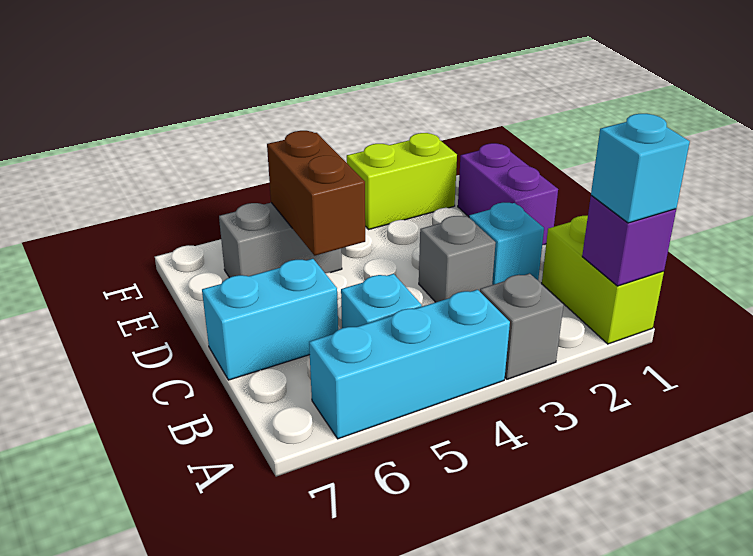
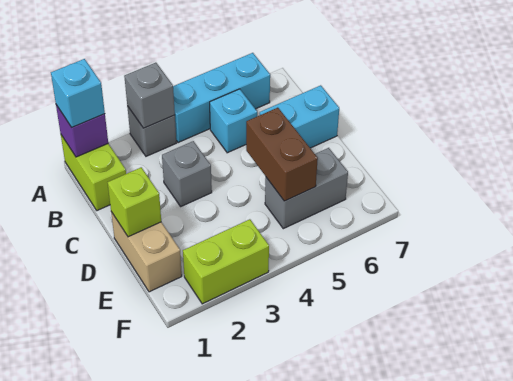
none -> grey 1x1 brick [124,63,175,128]
cyan 1x1 brick [469,203,544,285] -> none
purple 1x2 brick [458,143,558,245] -> tan 1x2 brick [111,212,182,292]
none -> lime 1x1 brick [108,167,161,237]

